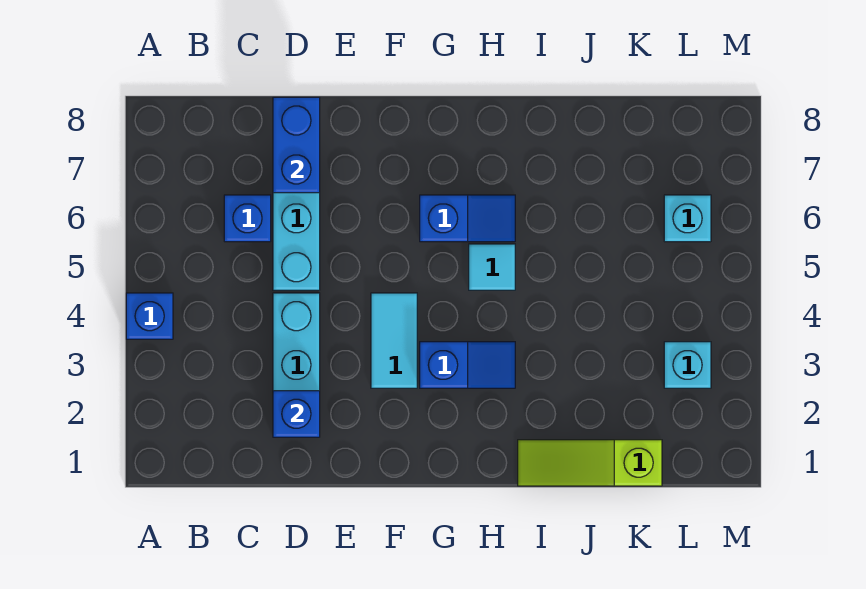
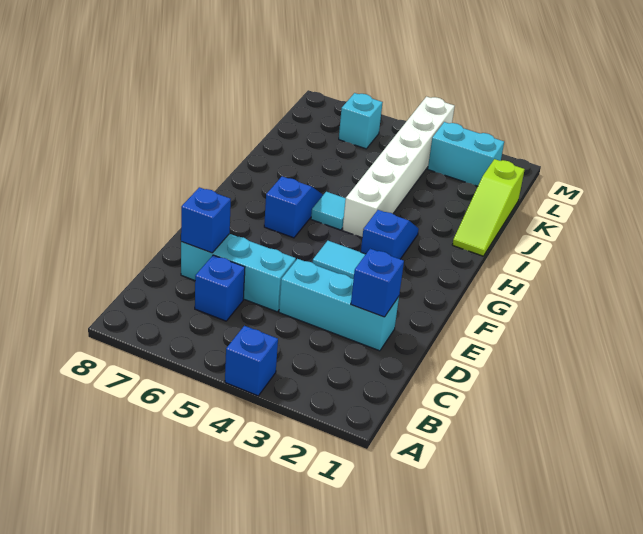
blue 1x2 brick [273,97,320,193] -> blue 1x1 brick [181,187,231,253]
none -> white 1x6 brick [343,97,455,237]
cyan 1x1 brick [664,342,711,388] -> cyan 1x2 brick [428,122,504,186]

